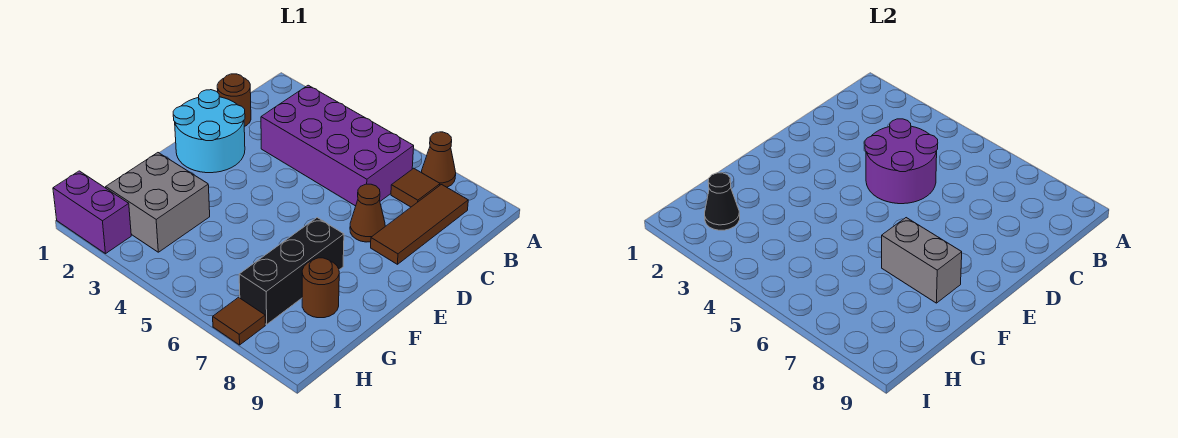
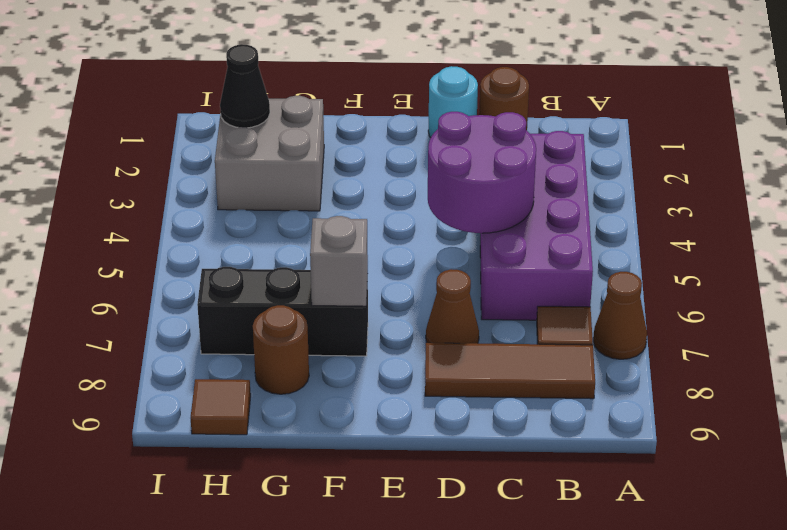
cyan 2x2 round brick [173,90,245,173] -> cyan 1x1 round brick [428,66,478,138]
grey 1x2 brick [882,218,962,303] -> grey 1x1 brick [310,216,368,306]
purple 1x2 brick [53,171,131,254] -> none
brown 1x1 tile [213,297,265,345] -> brown 1x1 tile moved to [191,379,251,435]

